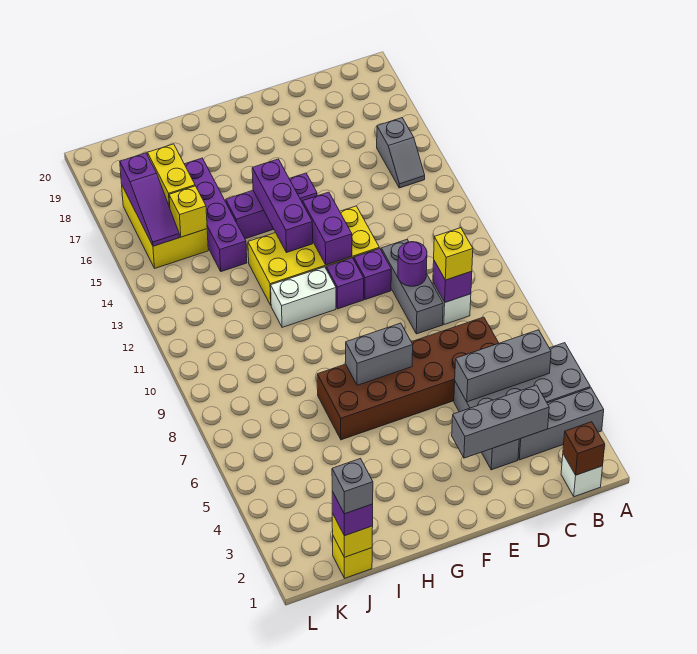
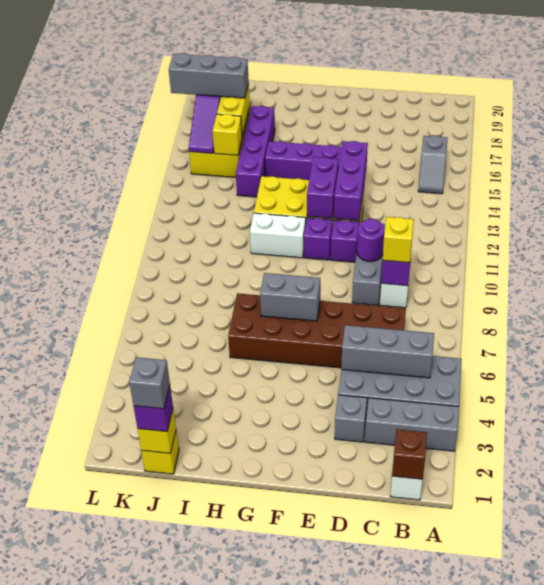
grey 1x3 brick [452,385,549,458] -> grey 1x3 brick moved to [169,53,249,98]
purple 1x3 brick [252,159,313,253] -> purple 1x3 brick moved to [334,141,368,221]

